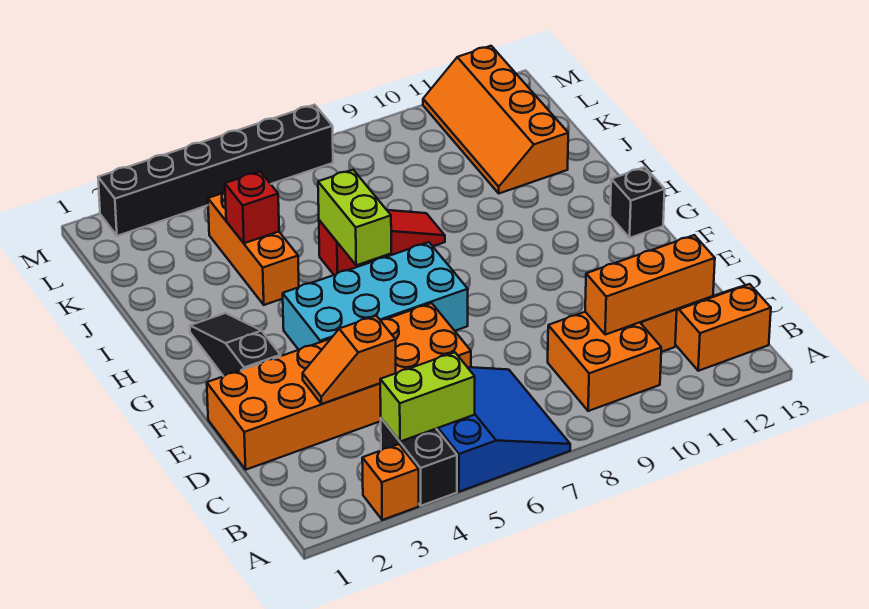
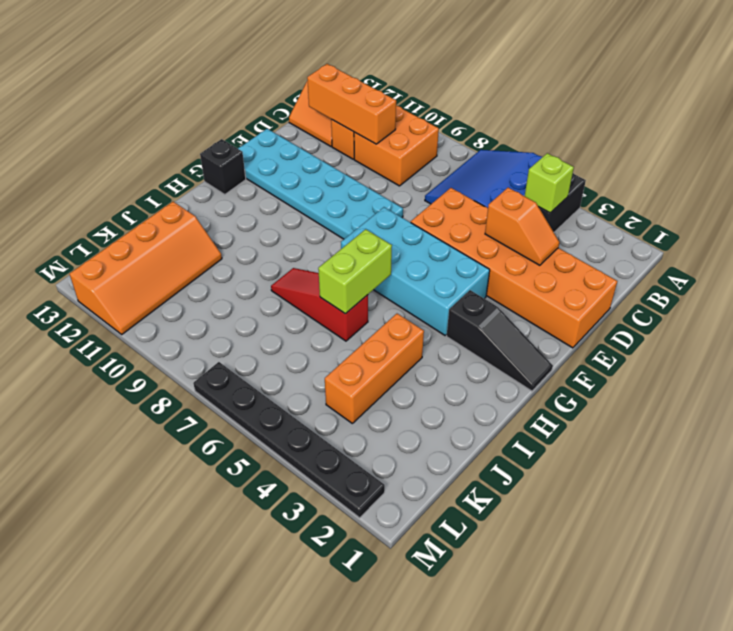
orange 1x1 brick [362,444,419,520] -> none
lime 1x2 brick [380,352,475,442] -> lime 1x1 brick [525,153,574,213]
none -> cyan 2x6 plate [238,129,403,239]
black 1x3 slope [190,313,281,376] -> black 1x3 slope turned to [447,290,553,391]
red 1x1 brick [225,172,279,243] -> none
black 1x6 brick [98,105,333,236] -> black 1x6 plate [193,362,385,518]

